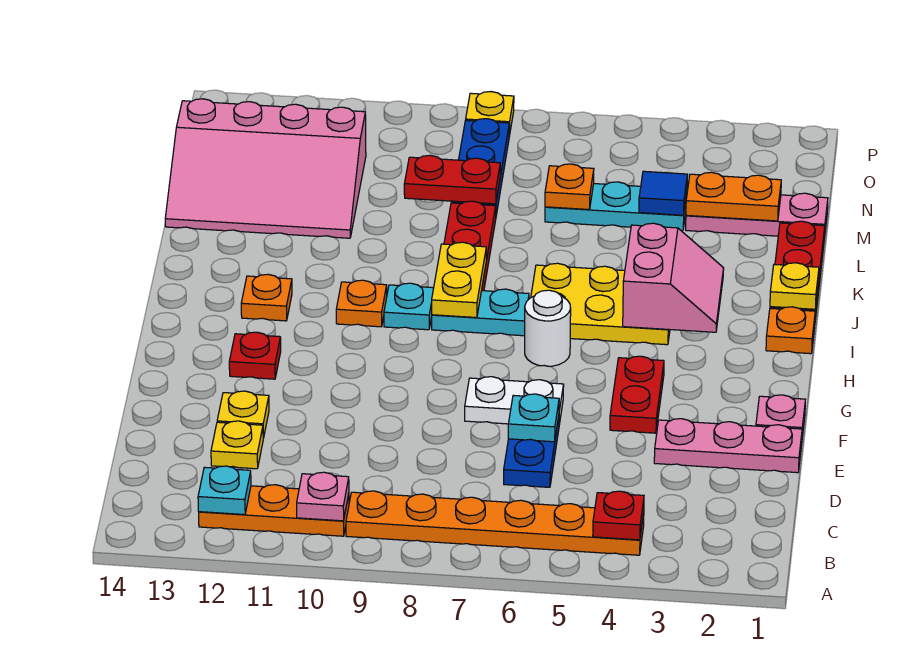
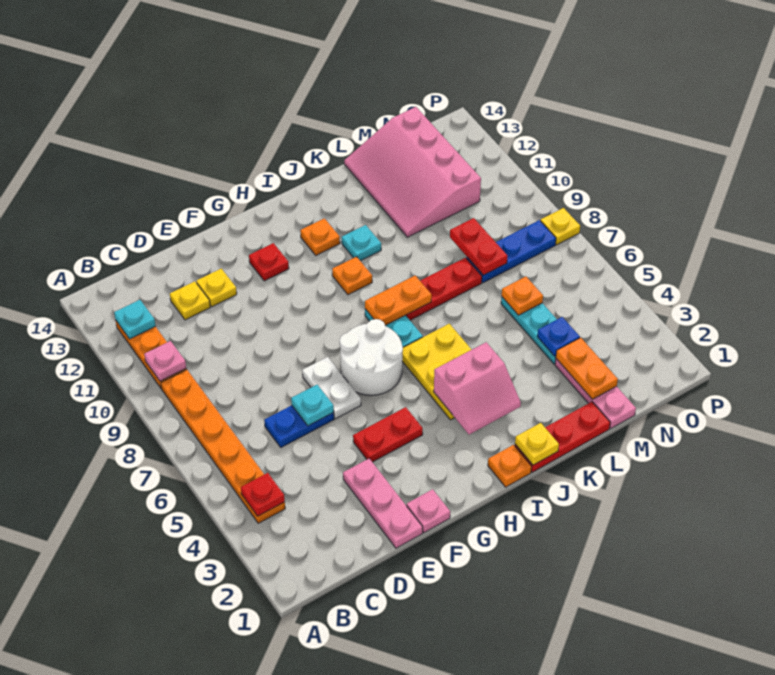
white 1x1 round brick [525,290,571,366] -> white 2x2 round brick [340,319,403,395]
yellow 1x2 plate [432,242,486,318] -> orange 1x2 plate [365,276,432,325]
cyan 1x1 plate [384,283,434,330] -> cyan 1x1 plate moved to [342,225,381,261]
blue 1x1 tile [639,171,688,215] -> blue 1x1 plate [537,317,580,357]

